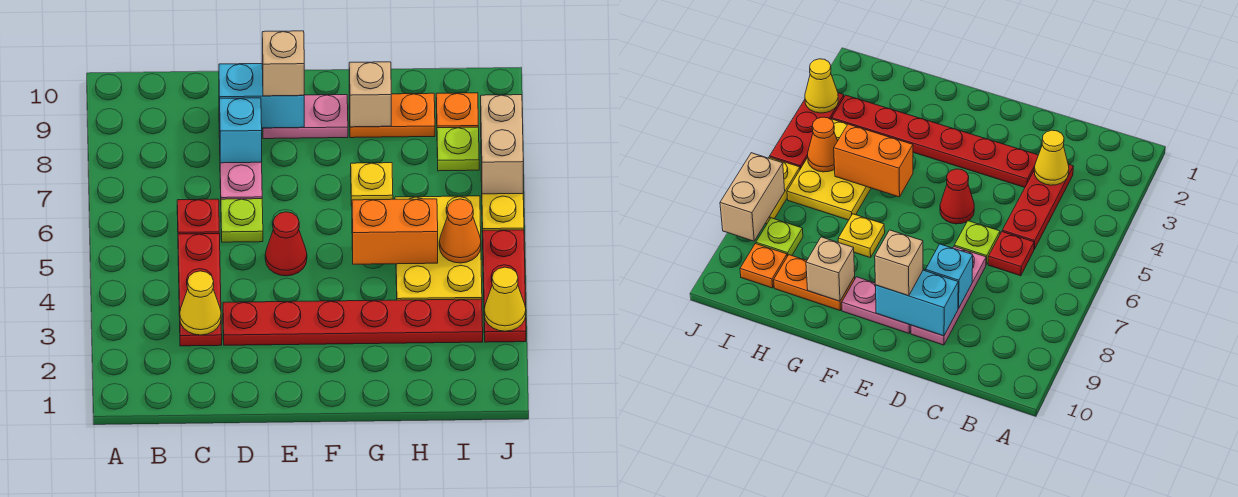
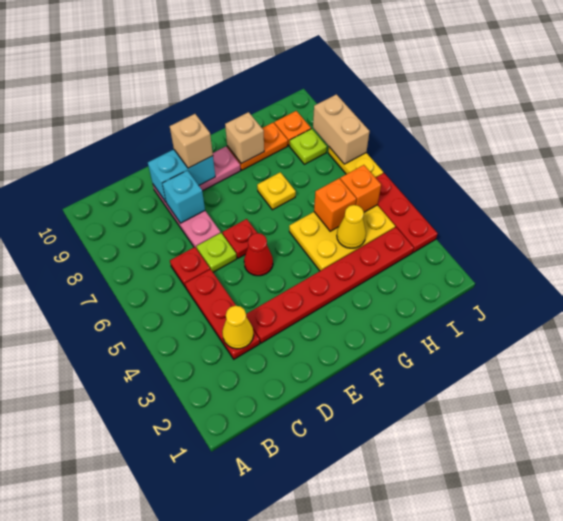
none -> red 1x1 plate [223,219,257,258]
orange 1x2 brick [352,199,438,264] -> orange 1x1 brick [314,178,356,231]
yellow 2x3 plate [395,196,482,300] -> yellow 2x3 plate turned to [289,205,395,271]
orange 1x1 cone [439,199,481,263] -> orange 1x1 brick [340,165,381,212]
yellow 1x1 cone [484,267,526,331] -> yellow 1x1 cone moved to [337,205,366,248]

